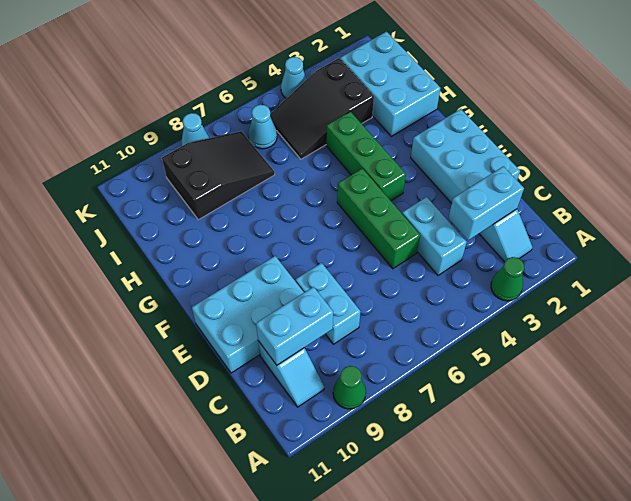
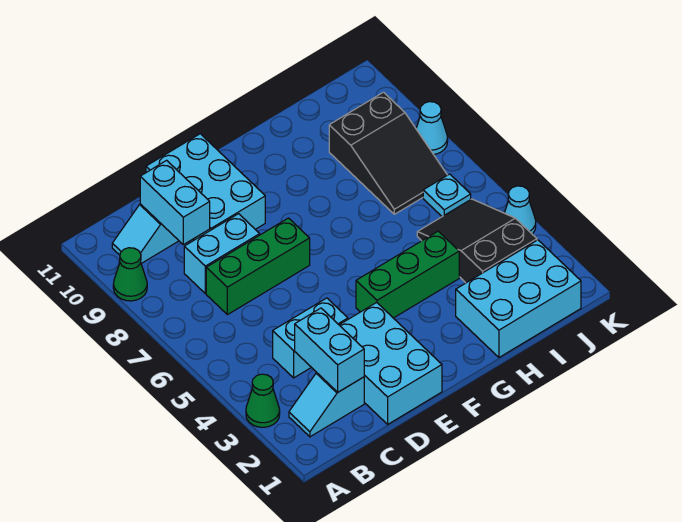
cyan 2x3 brick [411,109,520,203] -> cyan 2x3 brick turned to [340,302,442,424]
green 1x3 brick [337,168,420,269] -> green 1x3 brick moved to [206,218,310,315]
cyan 1x1 cone [248,105,277,149] -> cyan 1x1 plate [423,174,471,217]

